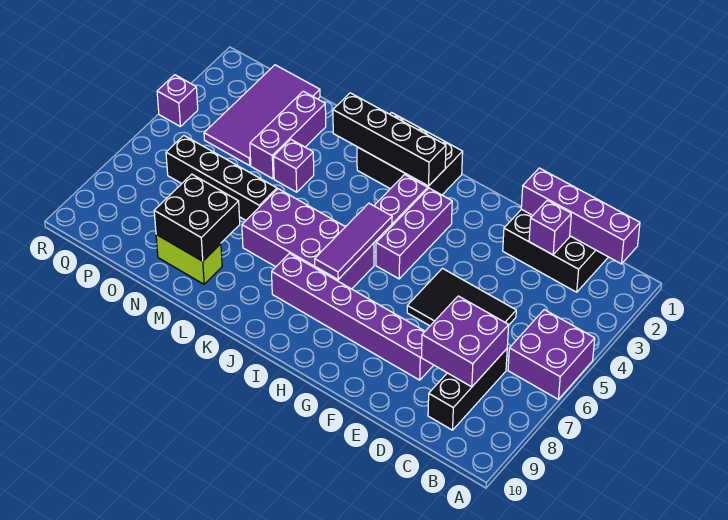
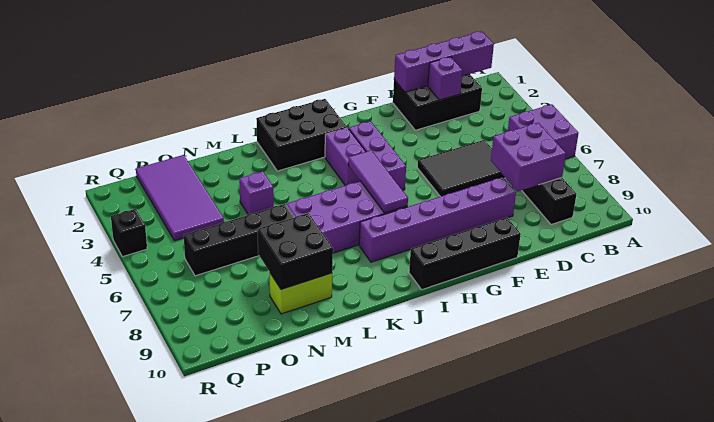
black 1x4 brick [333,93,446,186] -> black 1x4 brick moved to [409,218,521,290]
purple 1x3 brick [250,91,326,179] -> none
purple 1x1 brick [157,75,198,126] -> black 1x1 brick [111,209,147,257]

